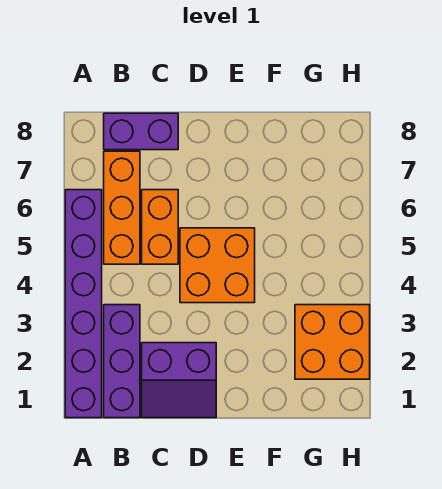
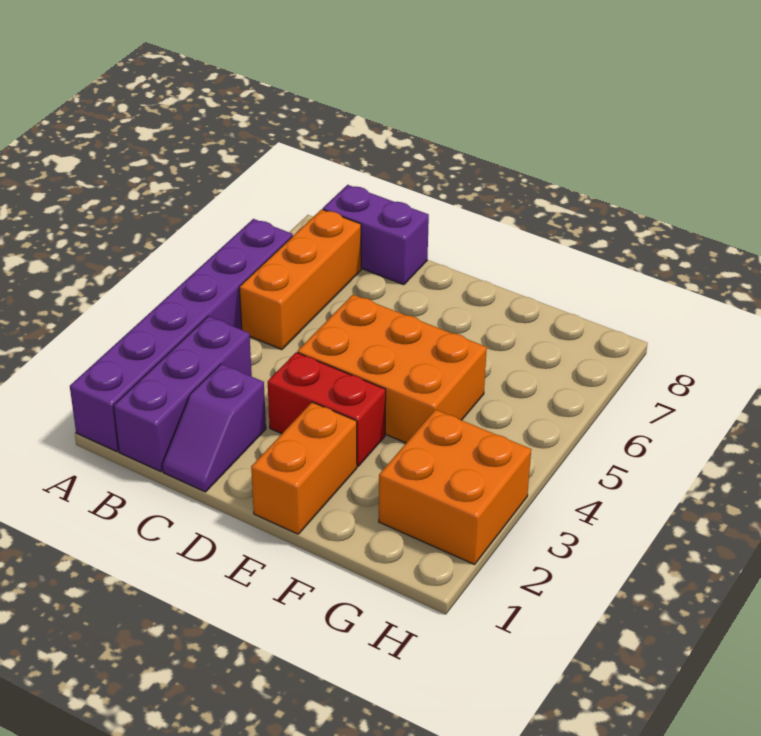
purple 2x2 slope [142,343,216,418] -> purple 1x2 slope [162,364,266,492]
orange 1x2 brick [142,190,178,264] -> orange 1x2 brick moved to [251,402,357,534]
none -> red 1x2 brick [268,352,386,466]
orange 2x2 brick [180,228,255,303] -> orange 2x3 brick [297,295,487,443]

